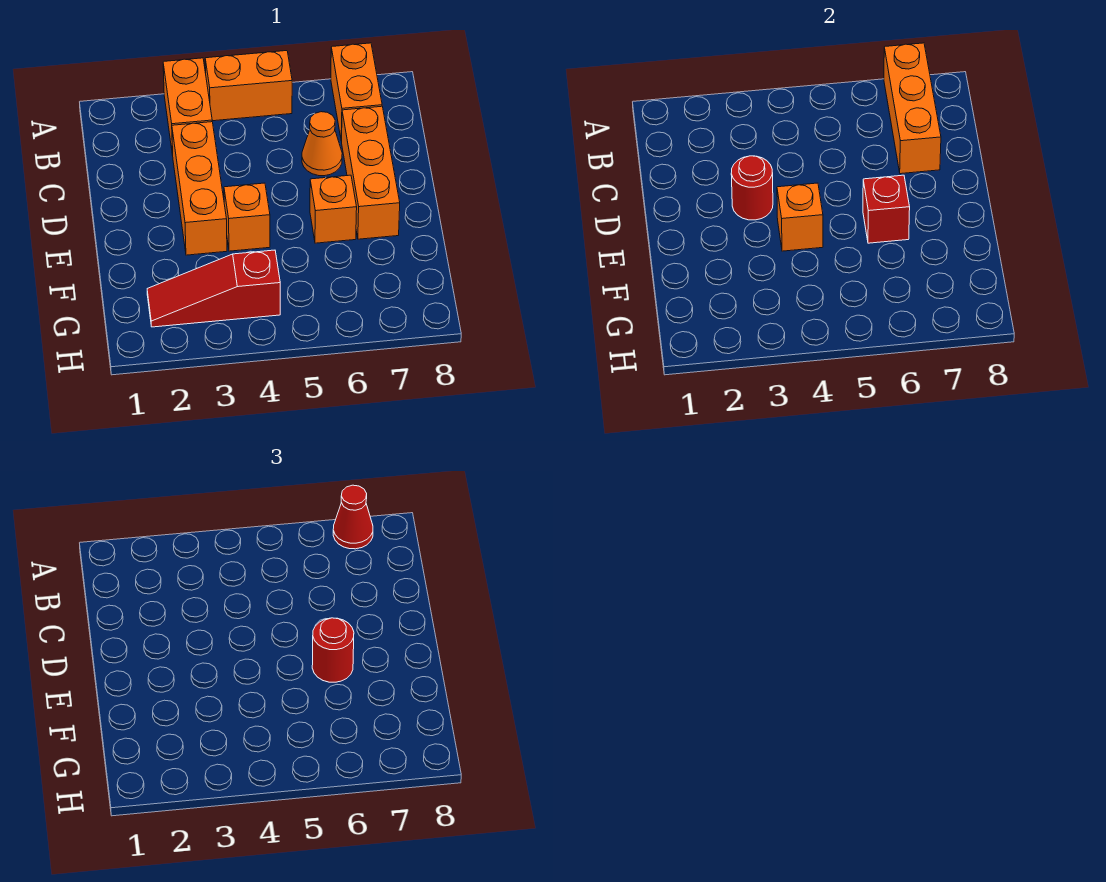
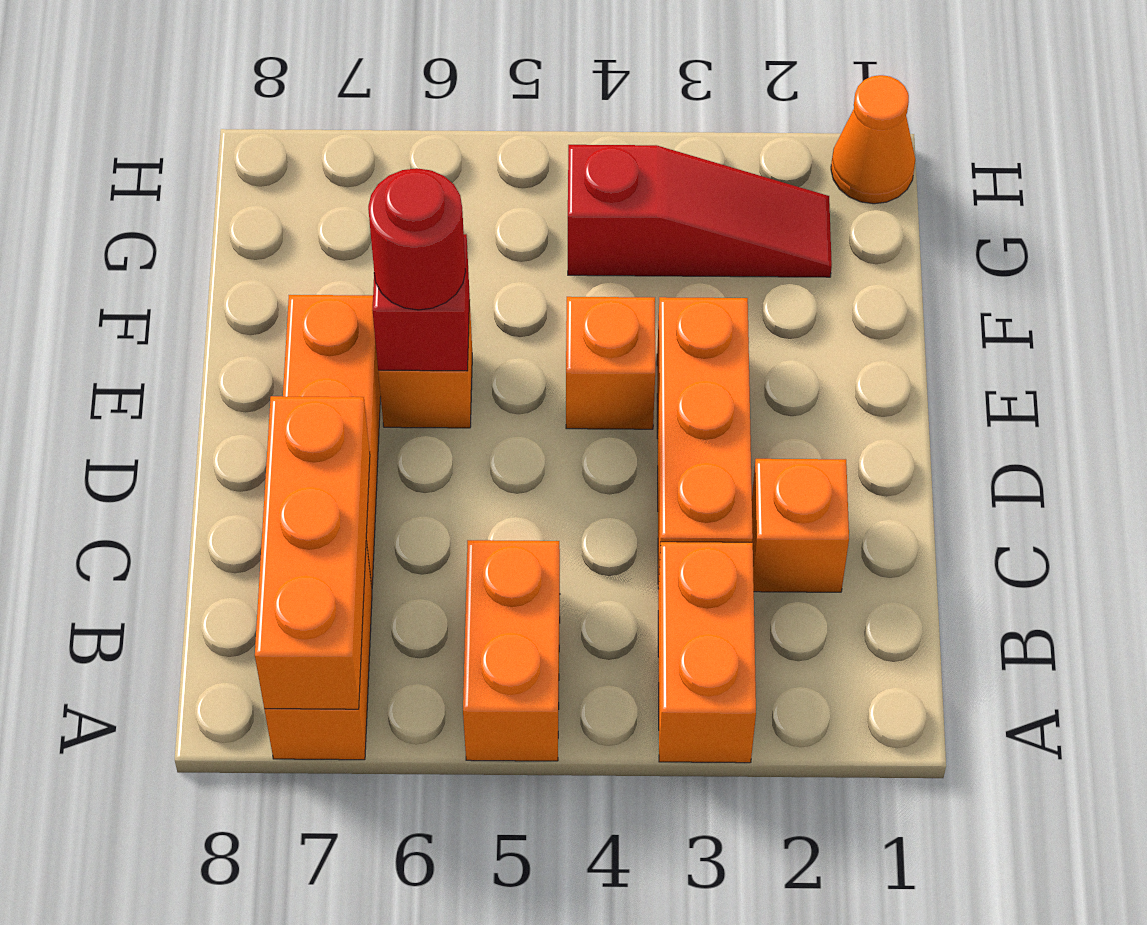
orange 1x2 brick [205,51,292,121] -> orange 1x2 brick turned to [463,540,560,761]
red 1x1 cone [333,485,373,549] -> none
orange 1x1 cone [302,112,342,176] -> orange 1x1 cone moved to [831,75,915,204]
red 1x1 round brick [731,156,773,220] -> none
orange 1x1 brick [777,183,823,251] -> orange 1x1 brick moved to [752,459,849,592]

